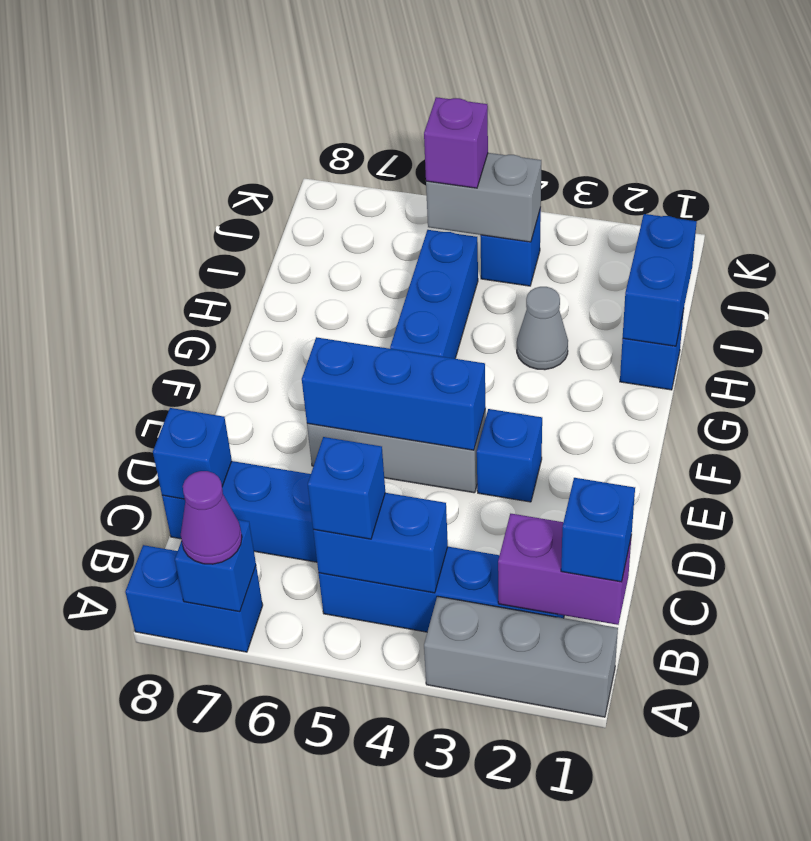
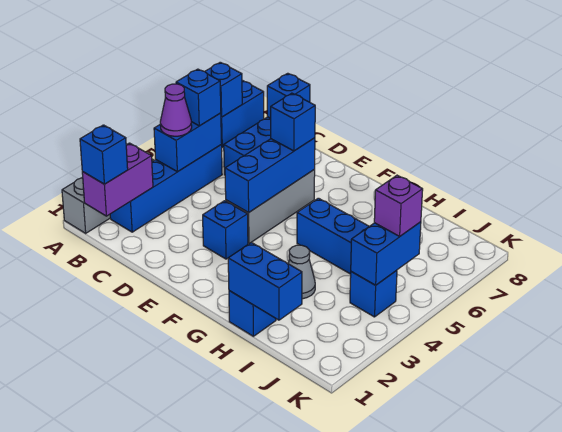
purple 1x1 cone [181,471,242,564] -> purple 1x1 cone moved to [160,84,192,136]
none -> blue 1x1 brick [271,93,315,151]
grey 1x2 brick [426,153,541,242] -> blue 1x2 brick [351,222,421,285]

